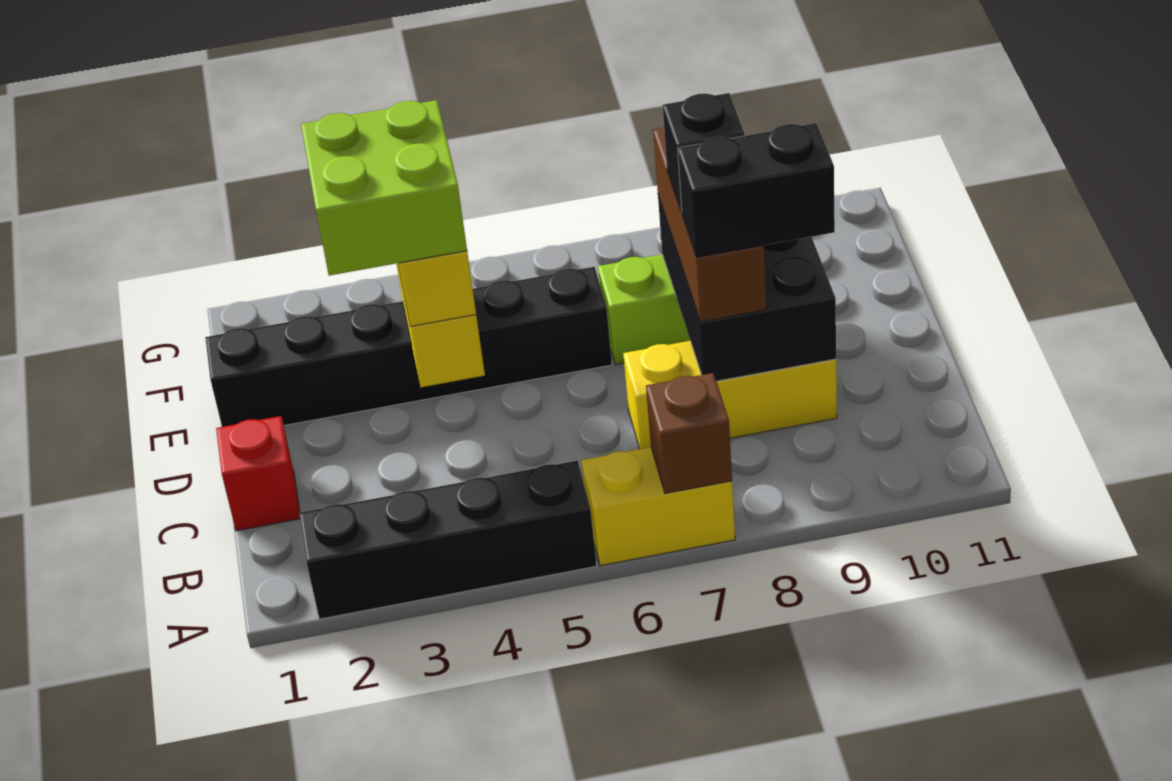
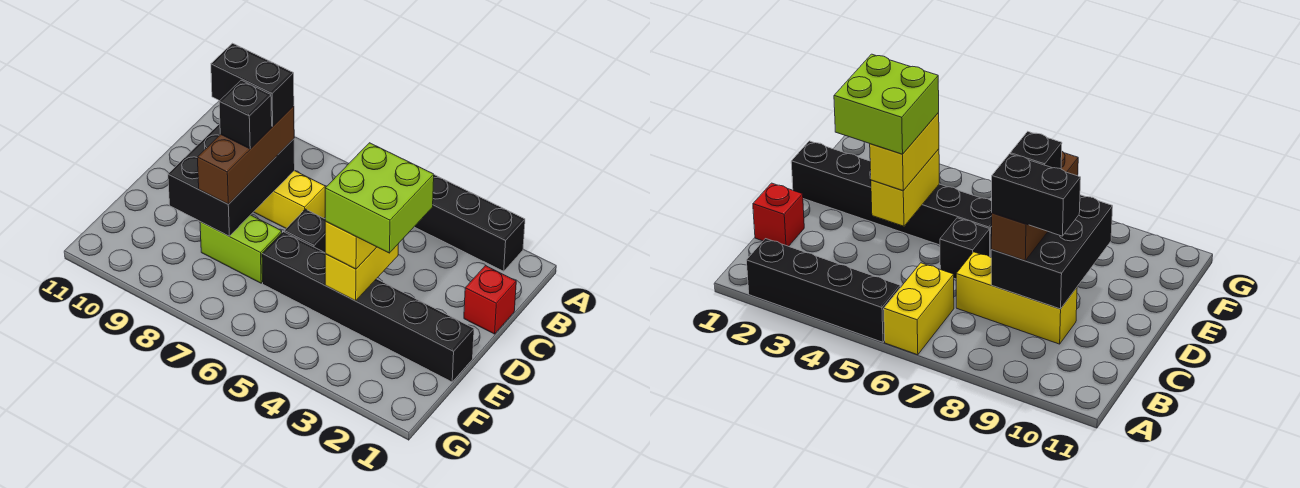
yellow 1x2 brick [581,447,735,566] -> yellow 1x2 brick turned to [884,263,954,355]
brown 1x1 brick [646,373,732,494] -> none
none -> black 1x1 brick [284,209,325,253]

